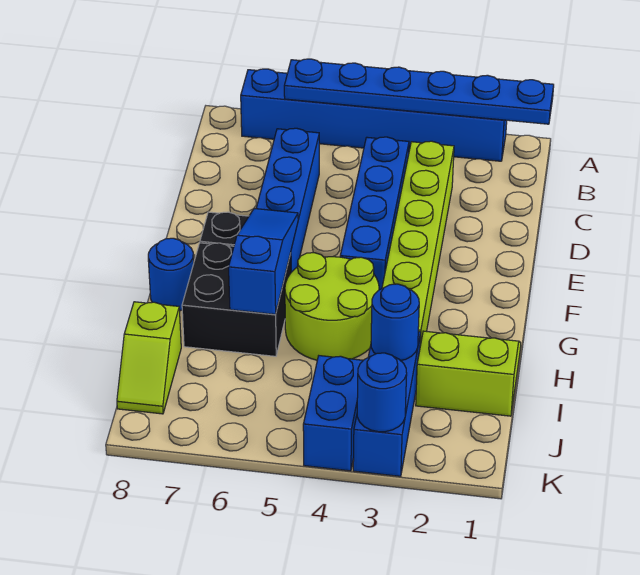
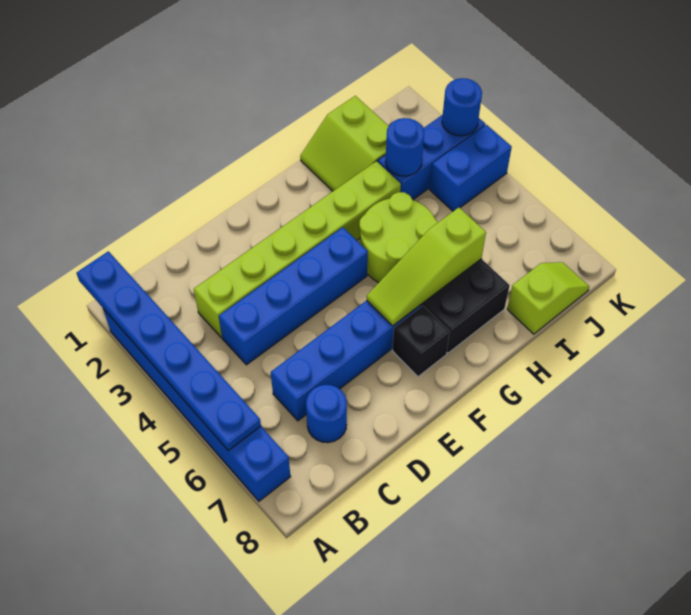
blue 1x3 slope [229,209,298,314] -> lime 1x3 slope [367,208,486,326]
blue 1x1 round brick [148,238,194,311] -> blue 1x1 round brick moved to [306,385,347,443]

